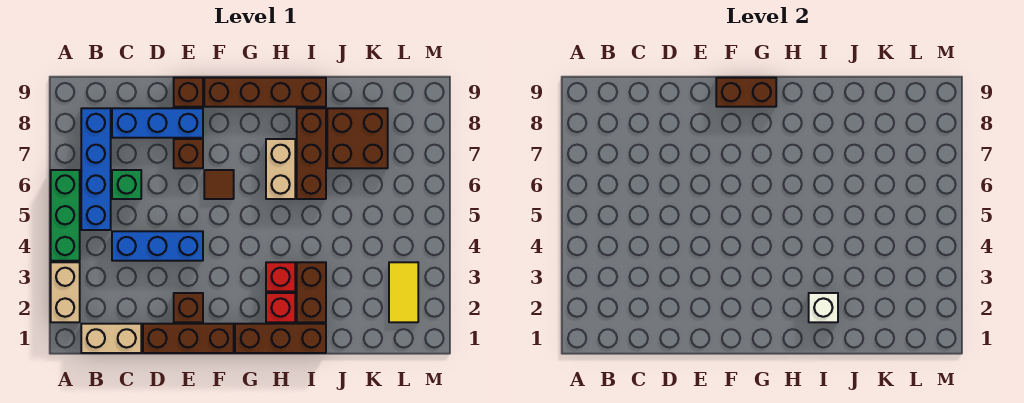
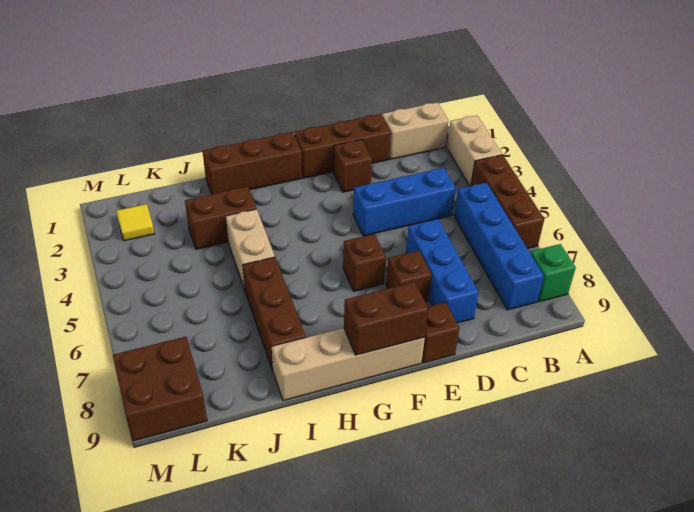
green 1x3 brick [51,170,80,261] -> brown 1x3 brick [471,155,544,249]
green 1x1 brick [112,170,141,199] -> green 1x1 brick moved to [530,244,576,302]
blue 1x3 brick [112,108,203,138] -> blue 1x3 brick turned to [406,219,479,323]
brown 1x1 tile [204,170,234,199] -> brown 1x1 brick [343,234,386,291]
brown 1x4 brick [204,78,326,107] -> tan 1x4 brick [272,328,425,401]
red 1x1 brick [266,293,295,322] -> none
red 1x1 brick [266,262,295,291] -> none
tan 1x2 brick [266,139,295,199] -> tan 1x2 brick moved to [226,209,275,290]
brown 1x2 brick [297,262,326,322] -> brown 1x2 brick turned to [185,187,256,249]
white 1x1 brick [809,293,838,322] -> none
brown 2x2 brick [327,108,388,168] -> brown 2x2 brick moved to [113,337,207,441]
yellow 1x2 tile [389,262,418,322] -> yellow 1x1 tile [116,204,154,241]

